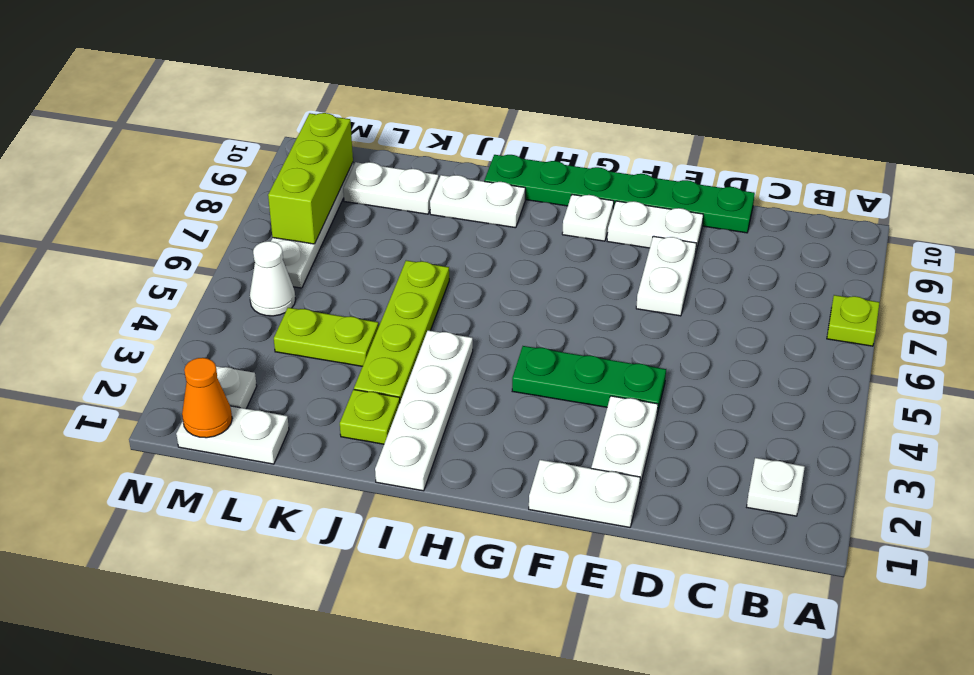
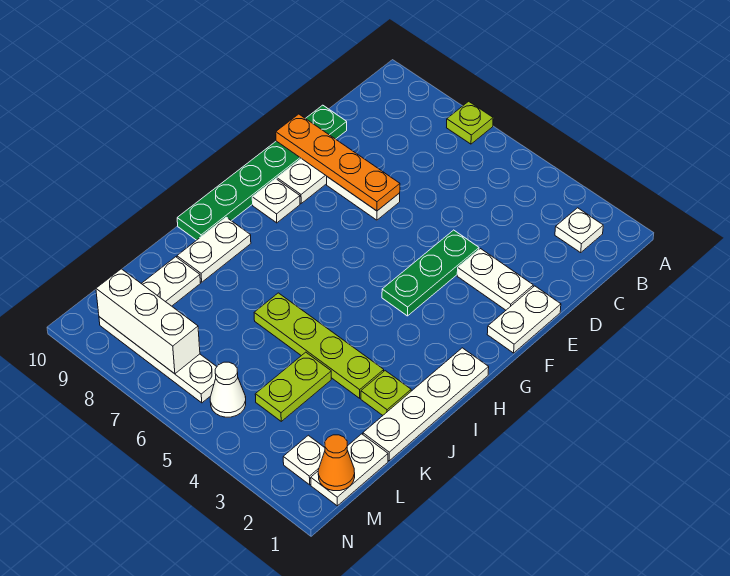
none -> orange 1x4 plate [276,114,400,211]
white 1x4 plate [375,330,473,491] -> white 1x4 plate turned to [363,348,489,461]
lime 1x3 brick [268,113,353,244] -> white 1x3 brick [96,269,200,374]

